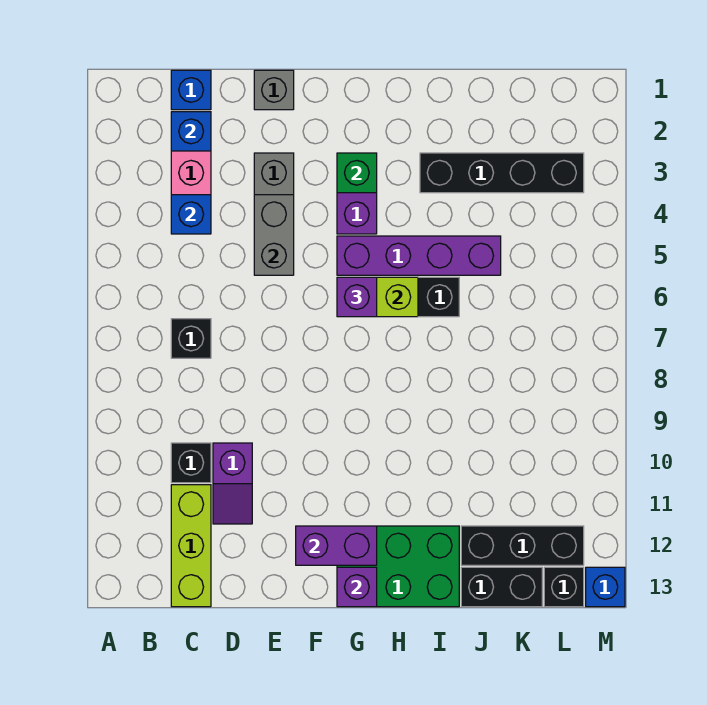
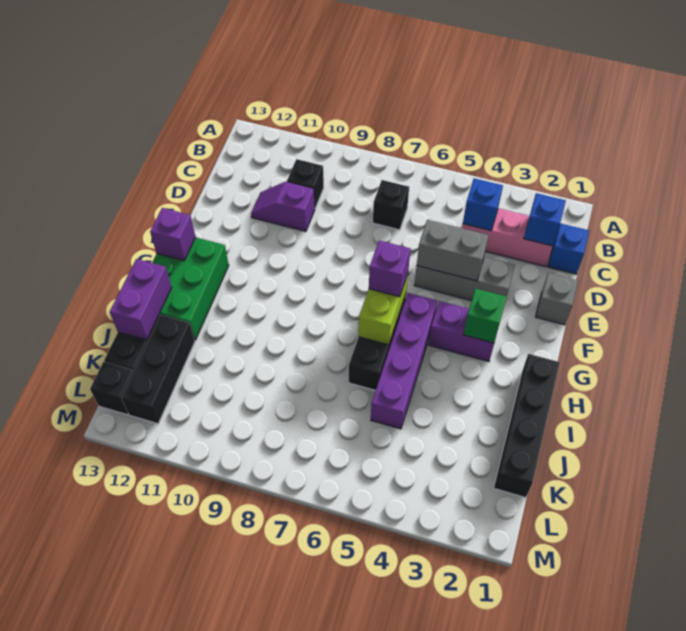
lime 1x3 brick [171,485,211,607] -> none
purple 1x2 brick [296,526,377,565] -> purple 1x2 brick moved to [110,259,172,340]
black 1x4 brick [420,153,584,193] -> black 1x4 brick moved to [494,354,560,498]
blue 1x1 brick [586,567,625,607] -> none

